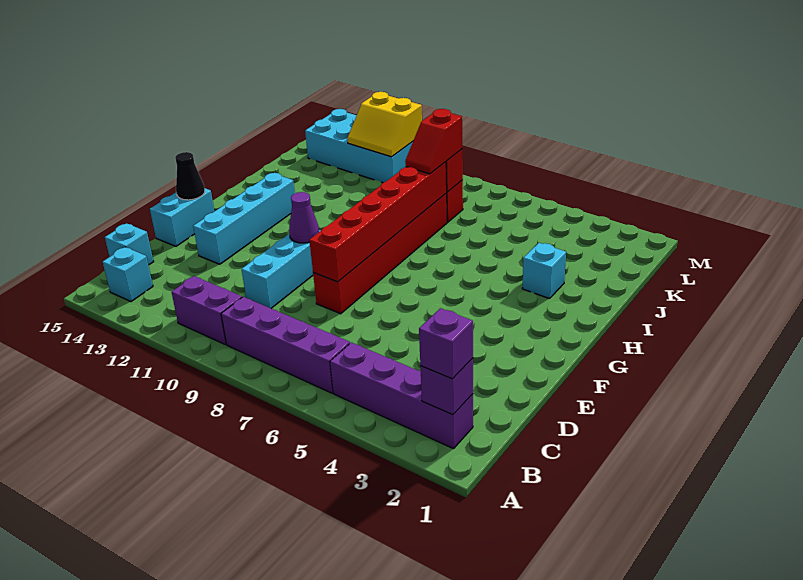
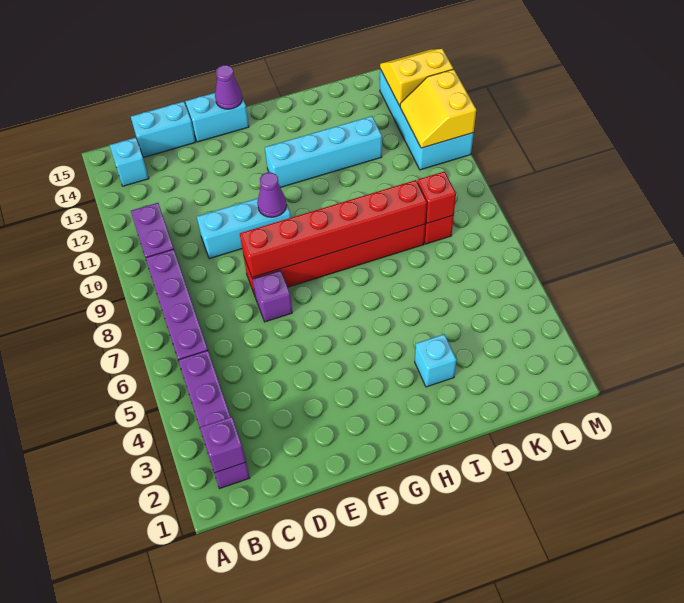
purple 1x1 brick [419,308,473,379] -> purple 1x1 brick moved to [252,270,292,322]
cyan 1x1 brick [105,223,154,265] -> cyan 1x2 brick [131,102,196,158]
cyan 1x4 brick [193,173,295,264] -> cyan 1x4 brick moved to [265,116,382,187]
black 1x1 cone [175,152,205,200] -> purple 1x1 cone [215,65,242,109]
red 1x2 slope [405,109,462,174] -> none
none -> yellow 2x2 slope [380,49,453,106]

